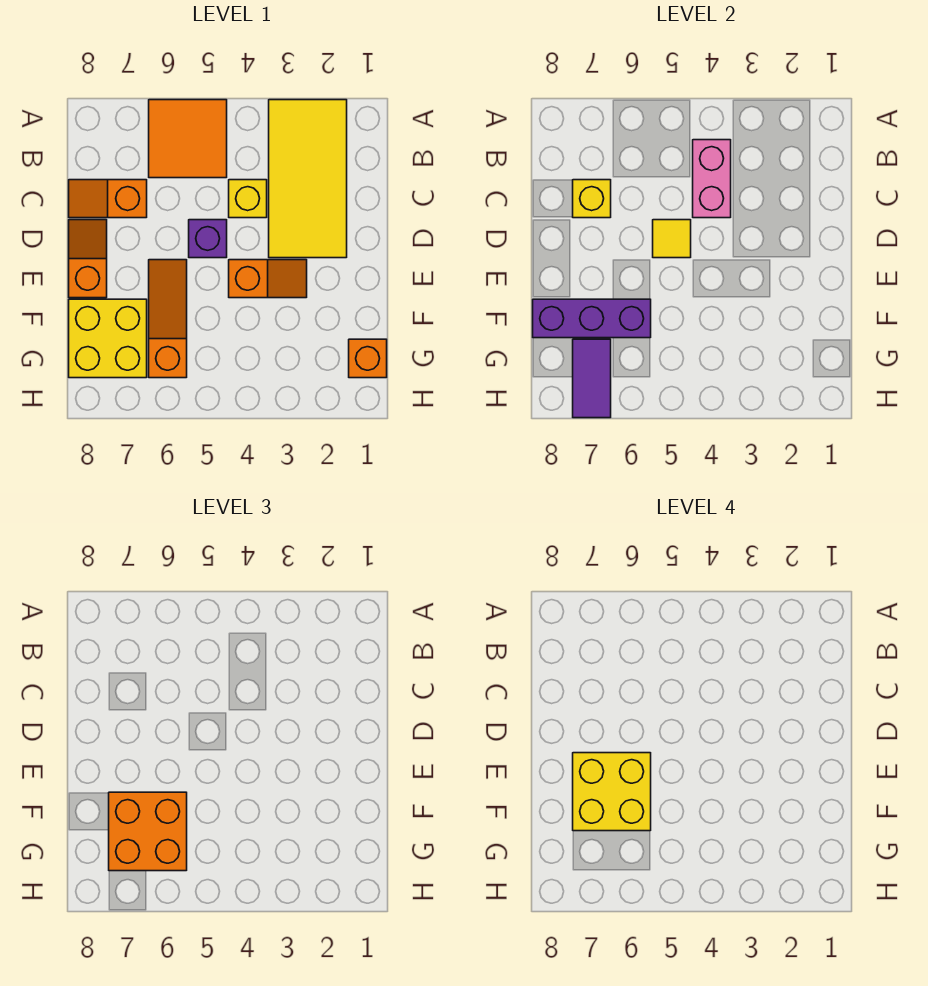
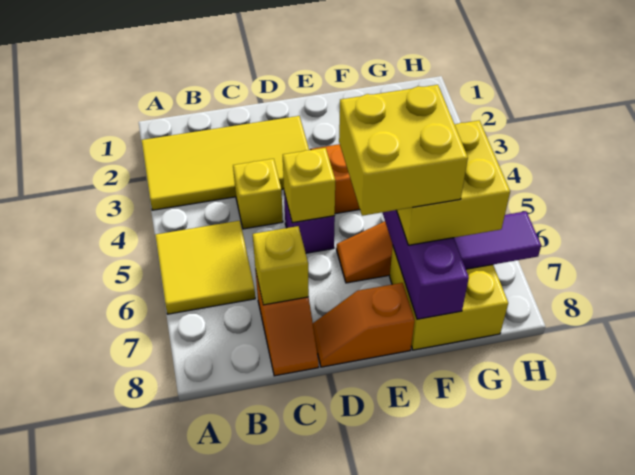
orange 2x2 tile [149,100,227,178] -> yellow 2x2 tile [155,221,255,314]
pink 1x2 brick [693,140,731,218] -> none
yellow 1x1 tile [653,220,691,258] -> yellow 1x1 brick [283,148,335,223]
orange 2x2 brick [109,792,187,871] -> yellow 2x2 brick [396,121,510,245]
orange 1x1 brick [349,339,387,378] -> none

